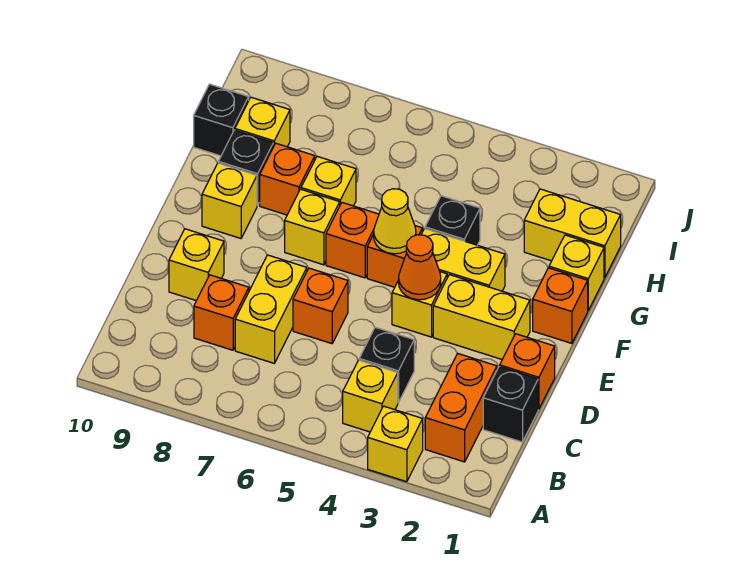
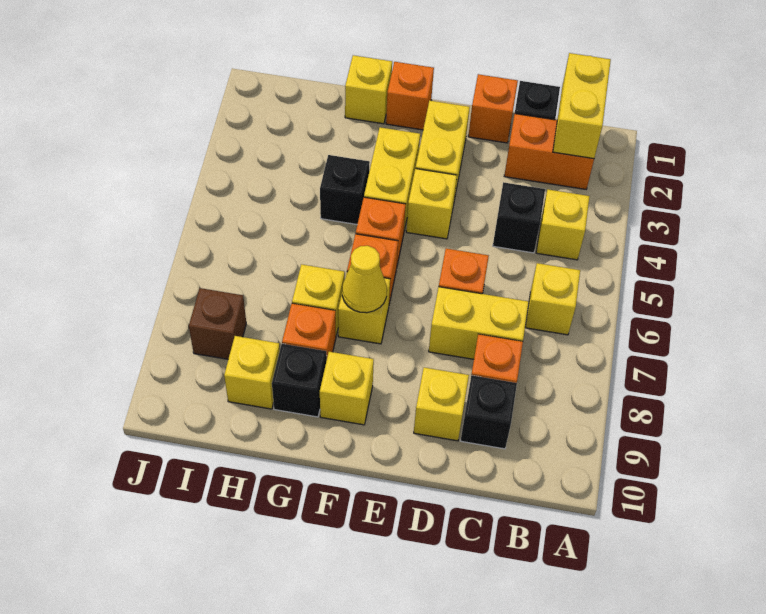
yellow 1x1 brick [368,406,423,482] -> yellow 1x1 brick moved to [525,263,580,335]
orange 1x1 cone [399,235,441,300] -> none
yellow 1x1 cone [374,189,416,254] -> yellow 1x1 cone moved to [342,246,387,313]
yellow 1x2 brick [524,189,621,278] -> yellow 1x2 brick moved to [553,53,611,159]
black 1x1 brick [194,84,249,156] -> black 1x1 brick moved to [461,375,517,449]
none -> brown 1x1 brick [189,288,246,359]

